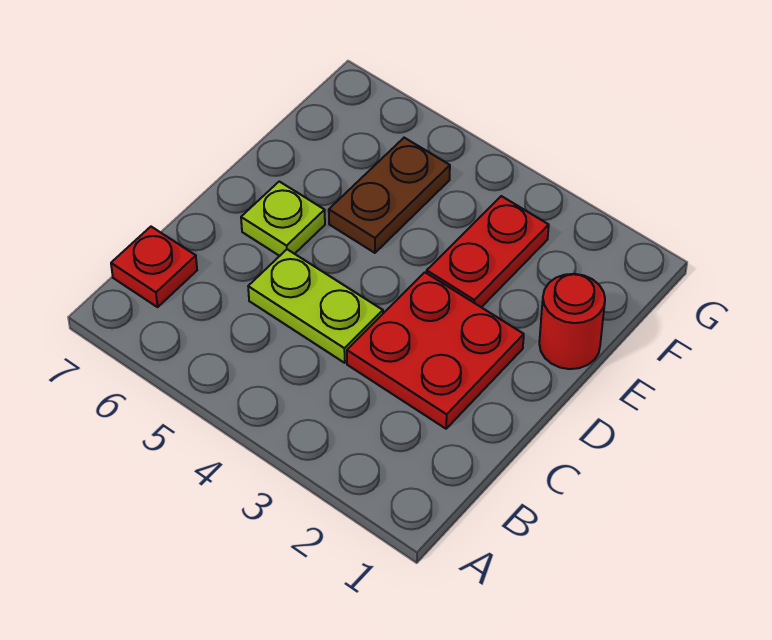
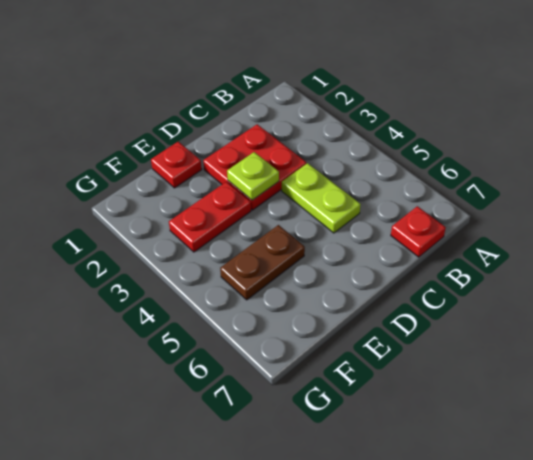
lime 1x1 plate [241,181,325,256] -> lime 1x1 plate moved to [227,152,279,200]
red 1x1 round brick [539,274,605,369] -> red 1x1 plate [151,142,202,188]

